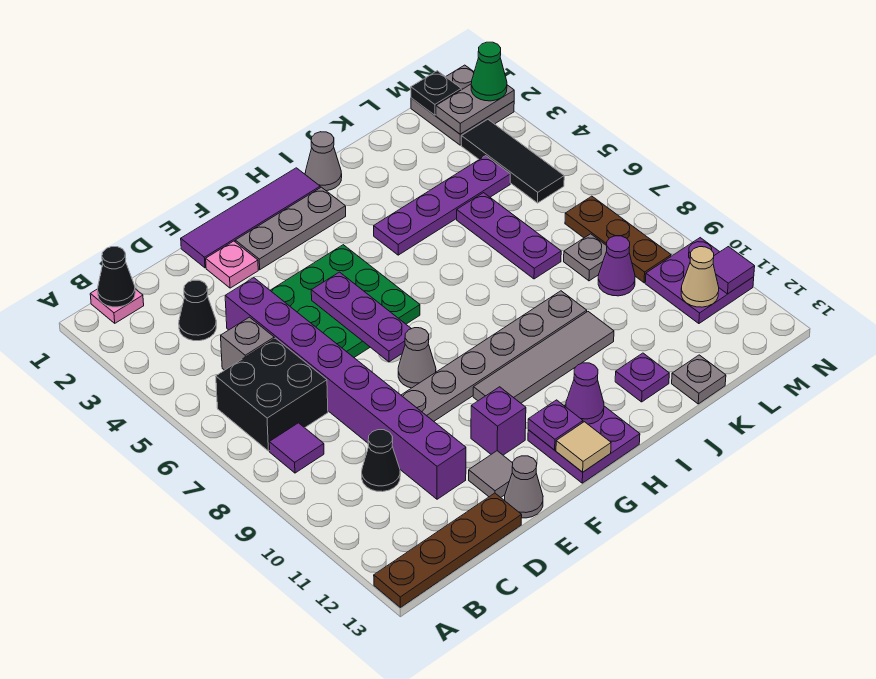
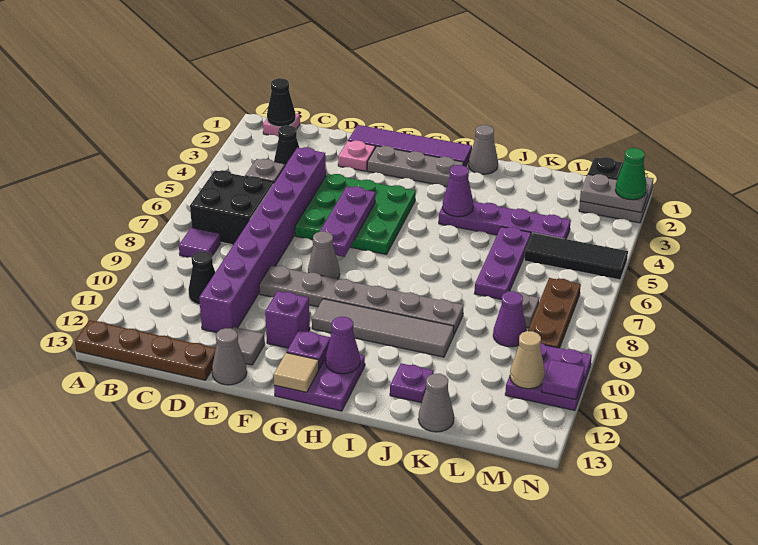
none -> purple 1x1 cone [443,165,473,217]
grey 1x1 plate [672,355,726,404] -> grey 1x1 cone [418,374,454,432]
black 1x3 tile [461,119,564,203] -> black 1x3 tile turned to [524,233,628,280]

